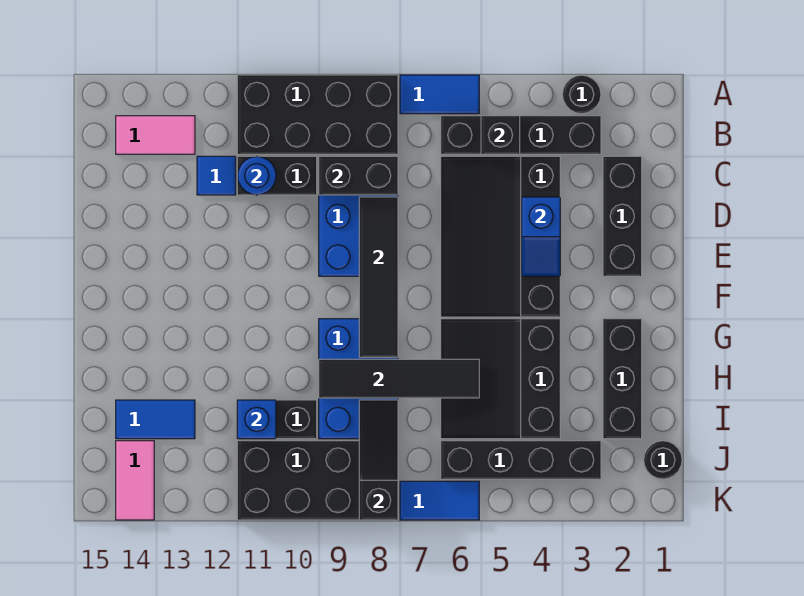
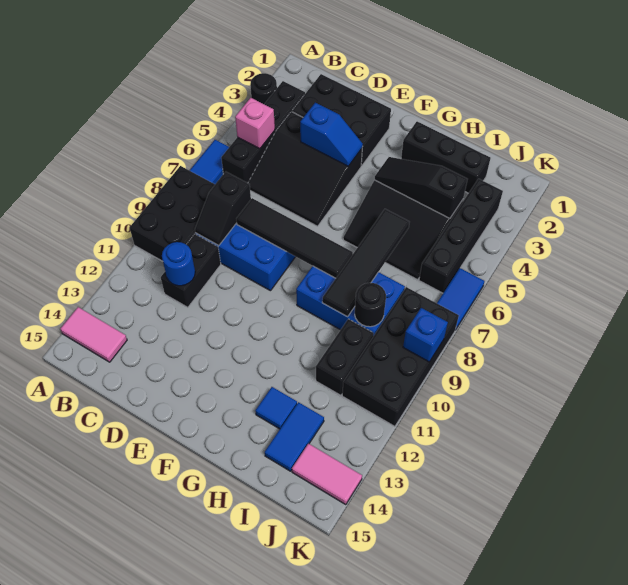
black 2x4 brick [237,75,398,154] -> black 2x3 brick [130,166,215,261]
black 1x1 brick [481,116,520,154] -> pink 1x1 brick [235,98,275,149]
pink 1x2 tile [116,116,195,154] -> pink 1x2 tile turned to [60,307,127,362]
black 1x3 brick [603,156,642,276] -> black 2x3 brick [292,74,391,166]
black 3x4 slope [441,156,560,317] -> black 3x3 slope [248,112,362,226]
black 1x2 brick [319,156,398,195] -> black 1x2 slope [195,172,251,246]
blue 1x1 tile [197,156,236,195] -> blue 1x1 tile moved to [255,387,297,429]
black 1x3 slope [359,400,398,520] -> black 1x3 slope moved to [374,157,467,218]
blue 1x1 brick [237,400,276,439] -> blue 1x1 brick moved to [403,308,448,362]
black 1x1 round brick [644,441,682,479] -> black 1x1 round brick moved to [355,283,386,327]

